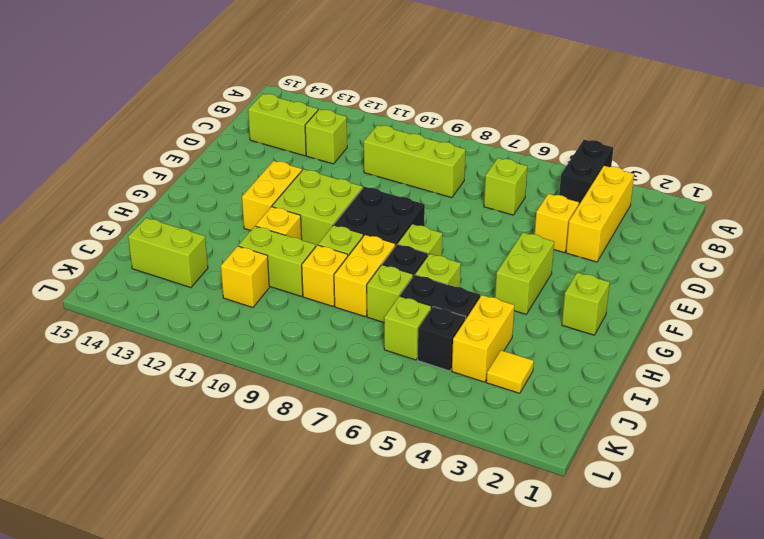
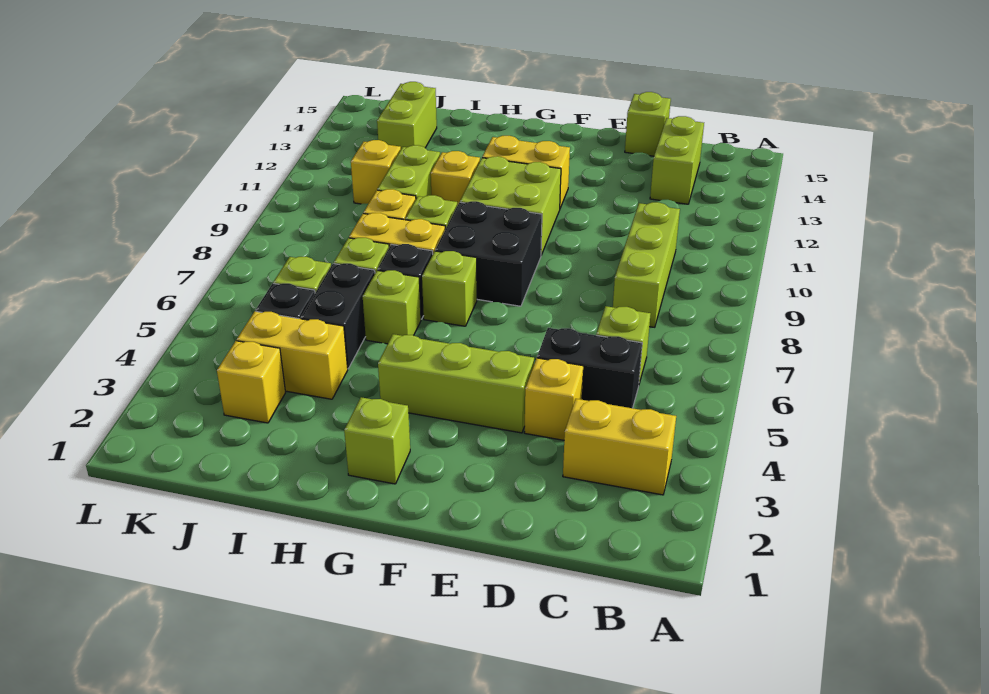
black 1x2 brick [559,140,613,204] -> black 1x2 brick moved to [537,328,642,408]
yellow 1x3 brick [566,166,634,262] -> yellow 1x2 brick [563,399,676,495]
lime 1x1 brick [305,109,347,164] -> lime 1x1 brick moved to [625,92,671,156]
lime 1x2 brick [495,233,554,314] -> lime 1x3 brick [378,334,534,433]
yellow 1x1 tile [486,350,534,393] -> yellow 1x1 brick [217,341,286,423]

